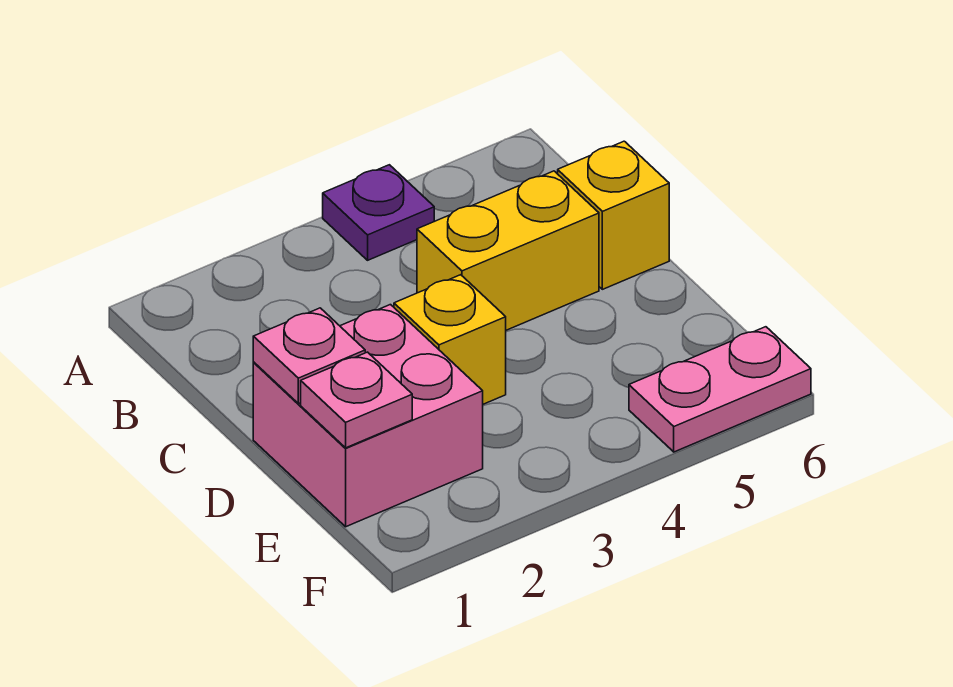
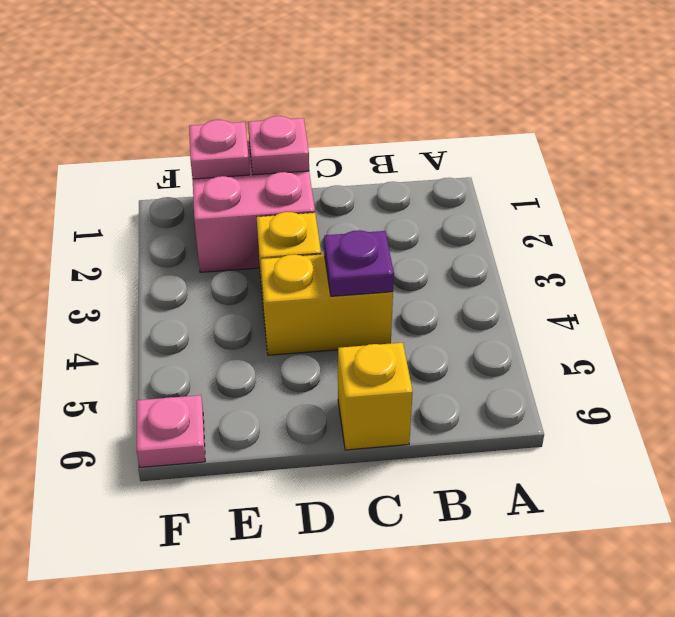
purple 1x1 plate [323,165,434,260] -> purple 1x1 plate moved to [324,230,394,296]
yellow 1x2 brick [417,171,599,330] -> yellow 1x2 brick turned to [261,254,393,355]
pink 1x2 plate [629,327,811,452] -> pink 1x1 plate [137,395,205,467]

